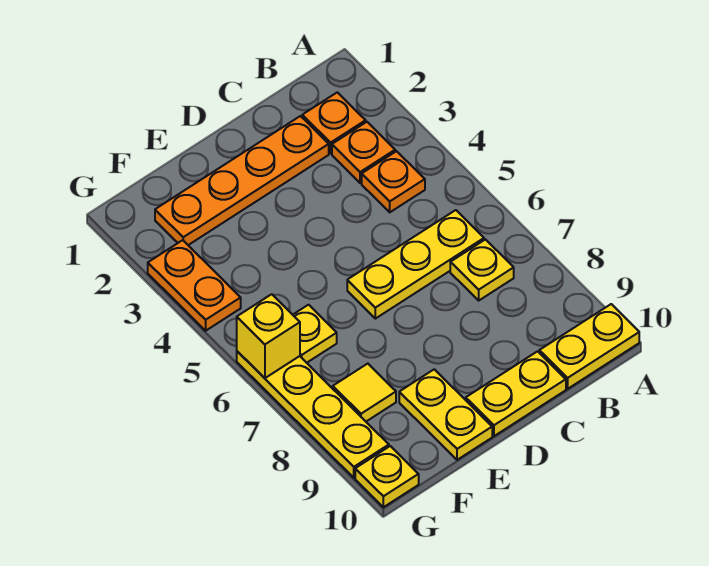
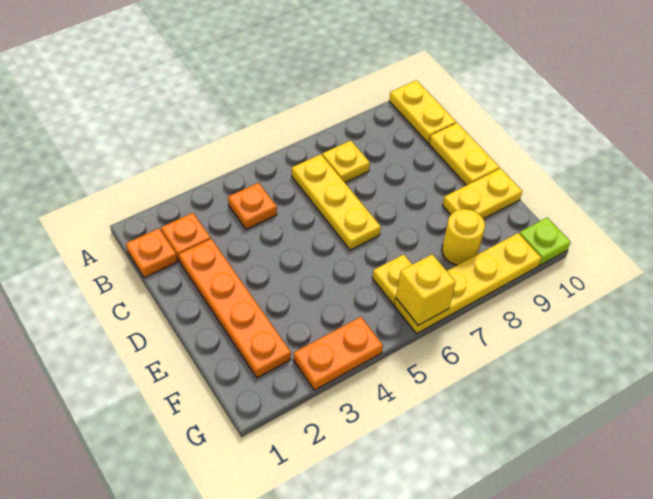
orange 1x1 plate [332,122,395,183] -> orange 1x1 plate moved to [126,228,177,278]
yellow 1x1 tile [333,364,396,421] -> yellow 1x1 round brick [442,209,485,265]
yellow 1x1 plate [355,446,419,507] -> lime 1x1 plate [519,217,571,265]

